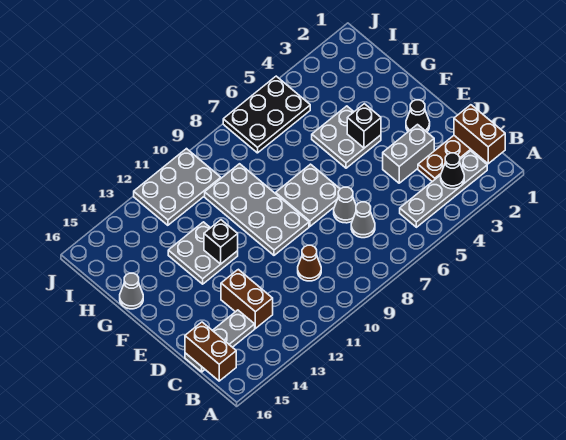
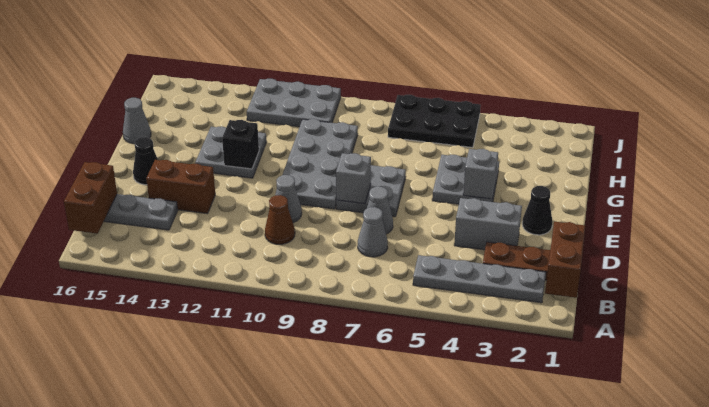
black 1x1 cone [441,153,464,189] -> black 1x1 cone moved to [133,137,158,185]
brown 1x2 brick [221,269,273,328] -> brown 1x2 brick turned to [146,160,215,214]
none -> grey 1x1 cone [275,175,302,223]
none -> grey 1x1 brick [336,153,371,204]
black 1x1 brick [347,104,381,148] -> grey 1x1 brick [463,149,498,199]

